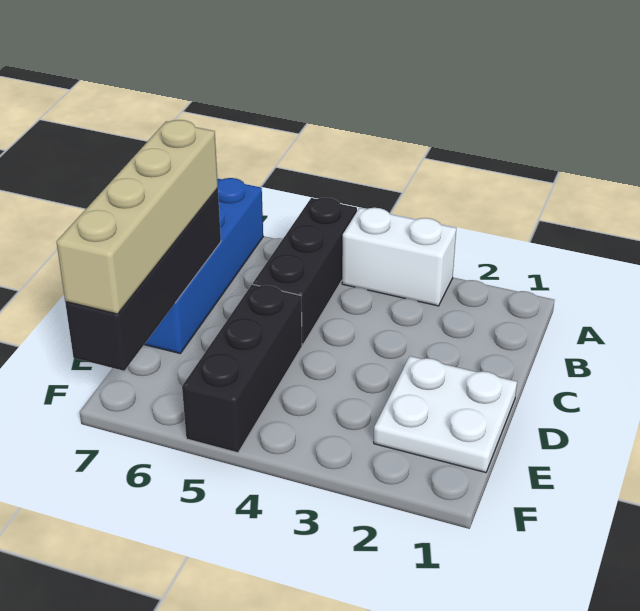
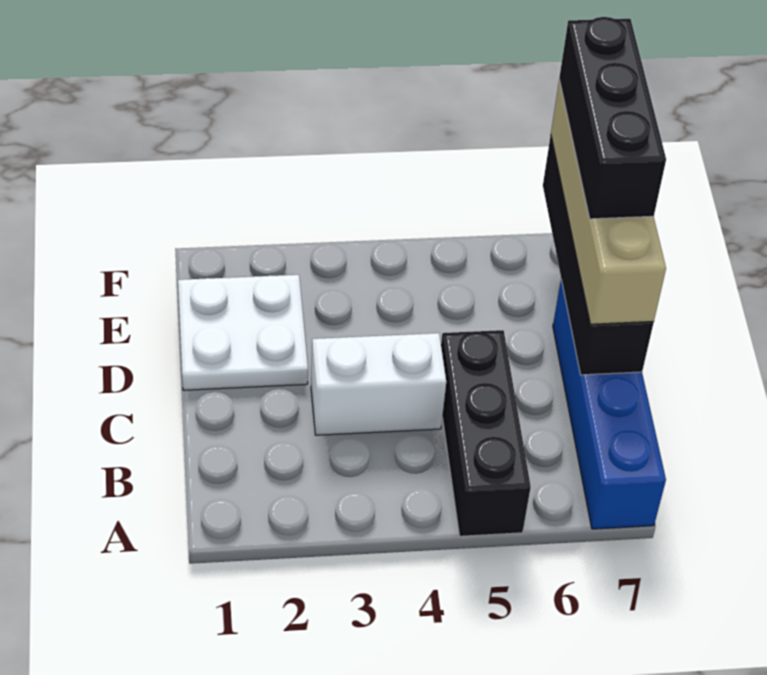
white 1x2 brick [342,208,456,306] -> white 1x2 brick moved to [311,333,446,435]
black 1x3 brick [182,284,302,453] -> black 1x3 brick moved to [559,17,666,219]

